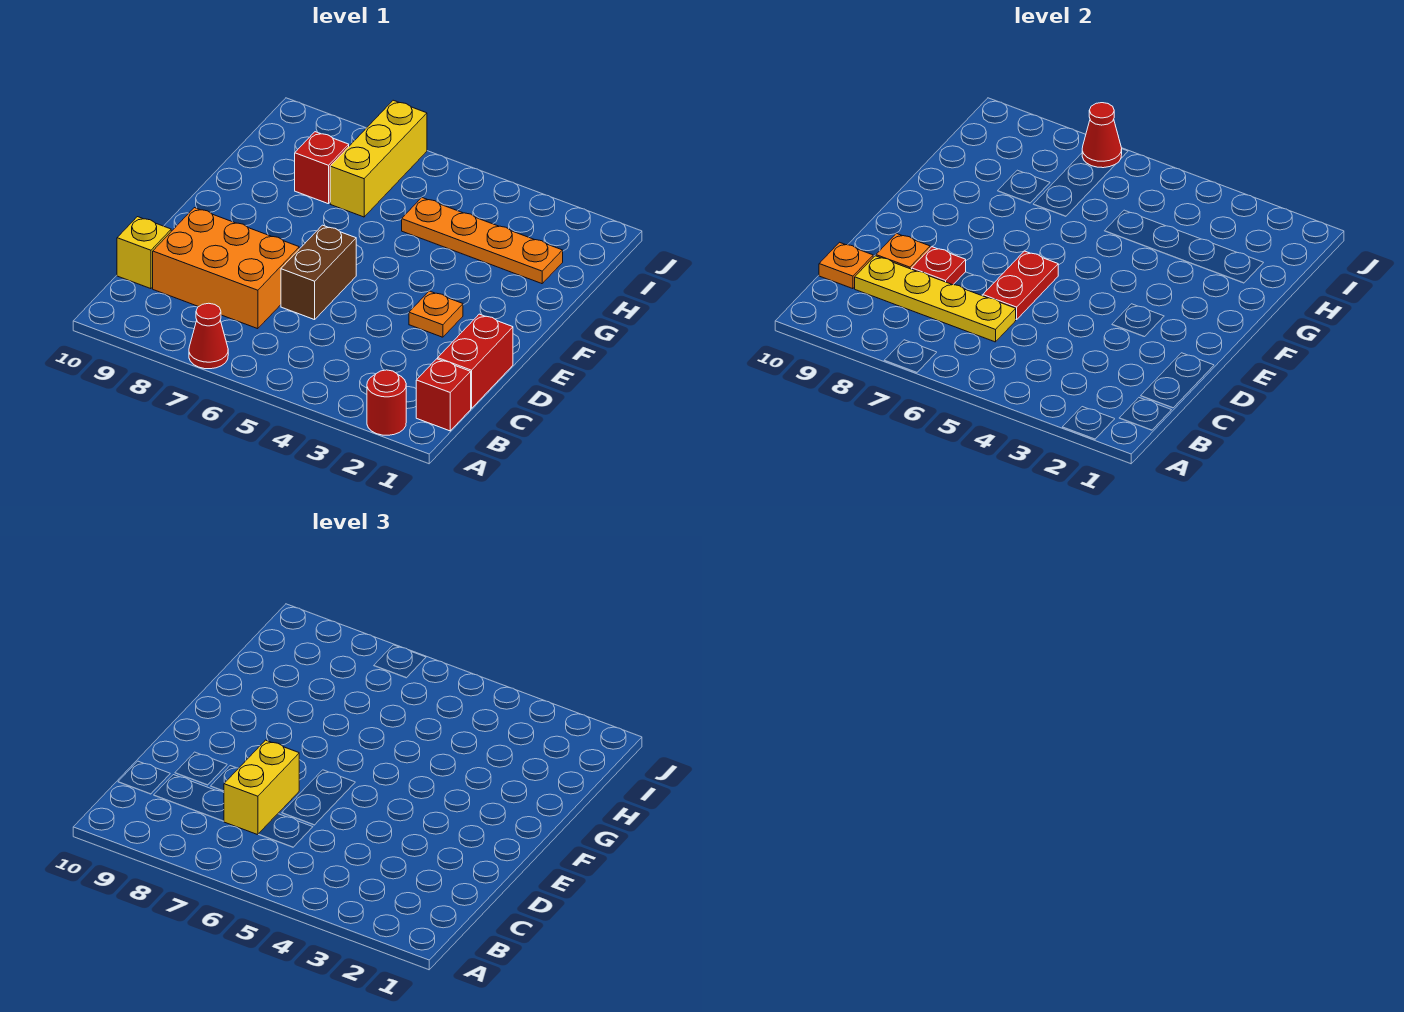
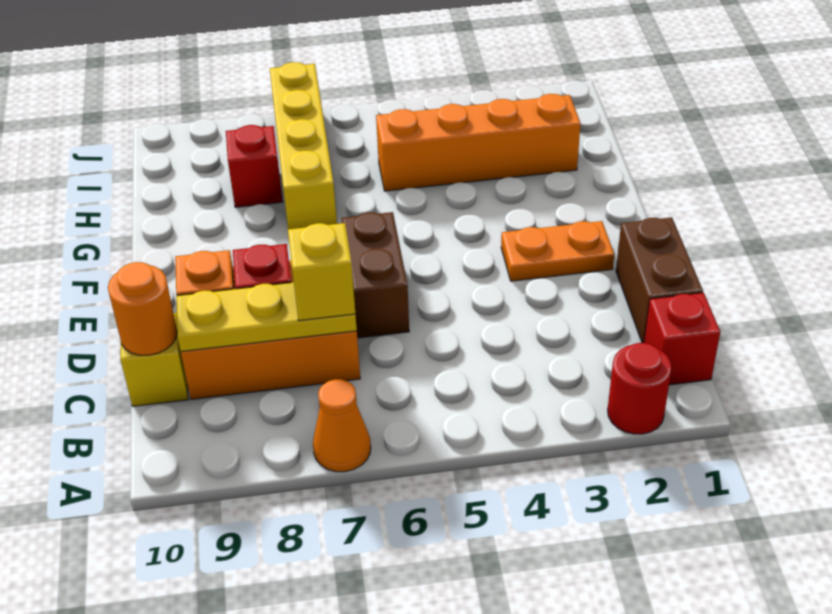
red 1x1 cone [189,303,228,369] -> orange 1x1 cone [313,379,371,472]
red 1x2 brick [438,314,513,409] -> brown 1x2 brick [616,217,703,343]
yellow 1x4 plate [855,256,1016,342] -> yellow 1x3 plate [176,282,357,352]
yellow 1x2 brick [224,740,299,835] -> yellow 1x1 brick [288,223,355,321]
orange 1x1 plate [819,242,873,289] -> orange 1x1 round brick [108,262,177,355]
red 1x2 plate [983,251,1058,320] -> none
orange 1x1 plate [409,291,463,337] -> orange 1x2 plate [501,221,614,281]
orange 1x4 plate [402,198,563,284] -> orange 1x4 brick [376,94,581,191]
yellow 1x3 brick [330,100,427,217] -> yellow 1x4 brick [270,62,337,229]
red 1x1 cone [1082,103,1122,168] -> none

